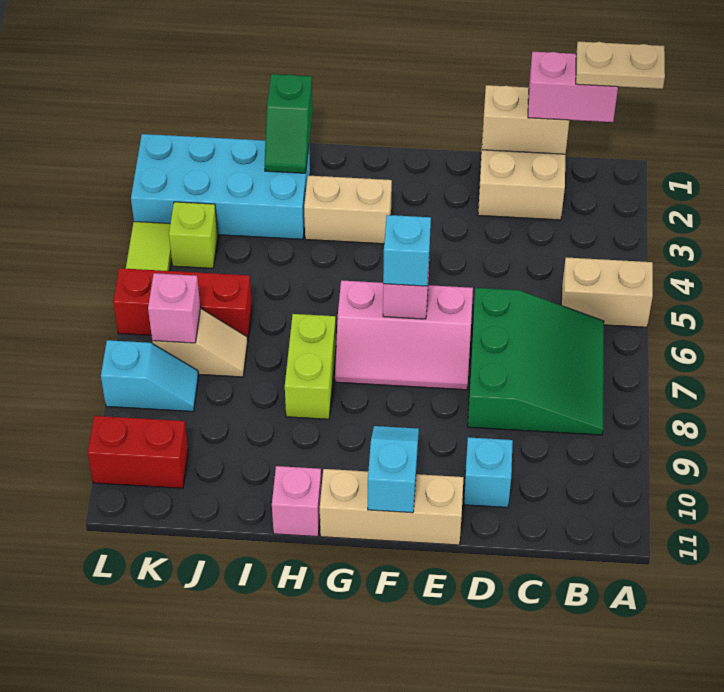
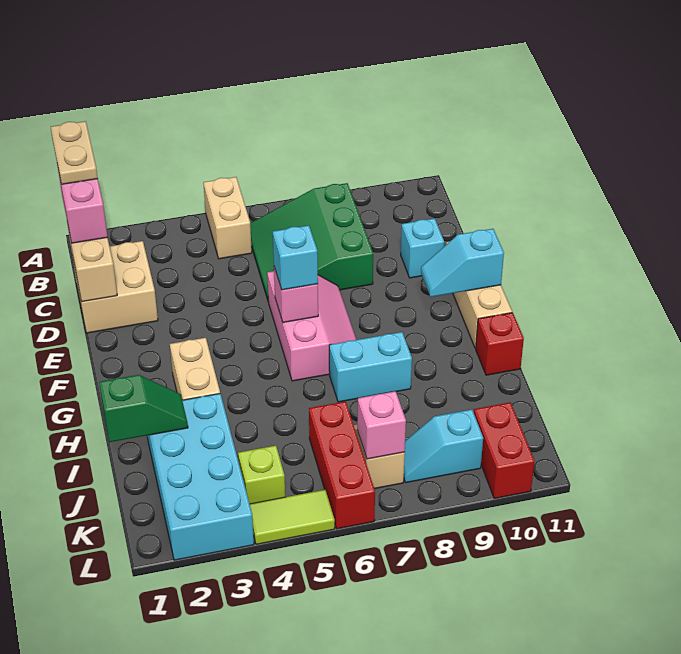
green 3x3 slope [468,288,604,435] -> green 3x3 slope turned to [250,183,373,300]
lime 1x2 brick [285,314,336,419] -> cyan 1x2 brick [329,332,412,402]
pink 1x1 brick [272,466,322,537] -> red 1x1 brick [476,313,524,375]
cyan 1x2 slope [101,340,199,412] -> cyan 1x2 slope turned to [404,410,483,483]

